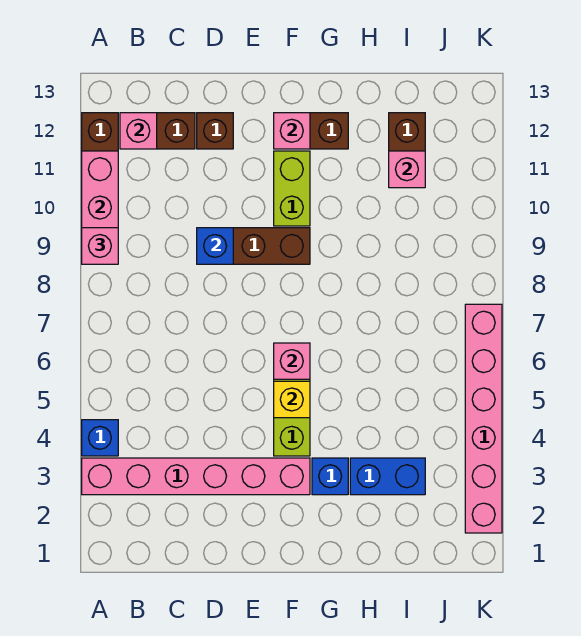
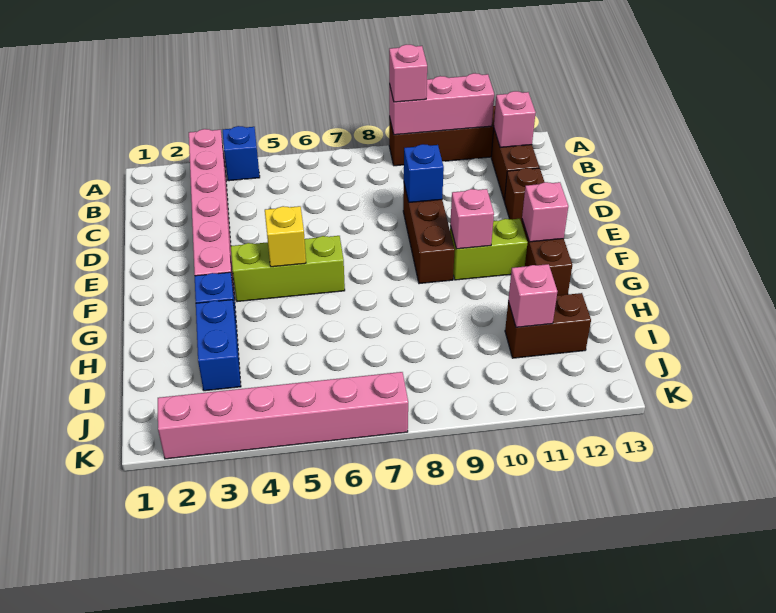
pink 1x1 brick [274,343,310,379] -> pink 1x1 brick moved to [450,189,494,249]

